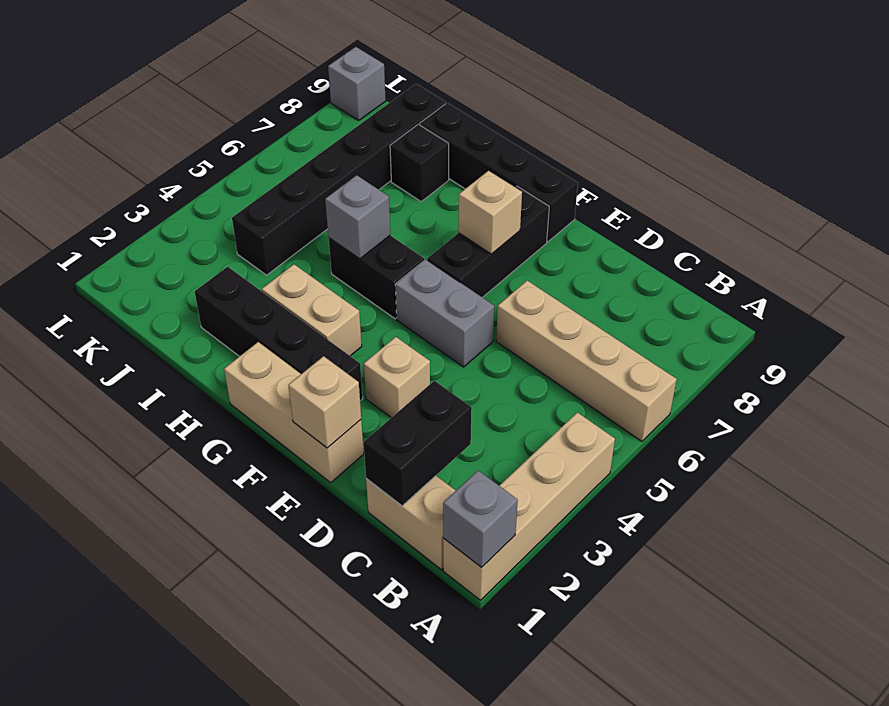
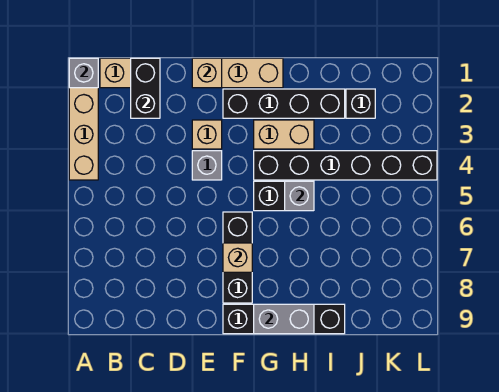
tan 1x4 brick [496,281,677,441] -> none
grey 1x2 brick [395,260,494,367] -> grey 1x2 brick moved to [254,304,314,334]
black 1x1 brick [390,124,449,202] -> black 1x1 brick moved to [346,89,375,118]
black 1x6 brick [232,84,446,275] -> black 1x6 brick turned to [254,151,437,180]
grey 1x1 brick [328,47,386,121] -> grey 1x1 brick moved to [192,151,222,180]

